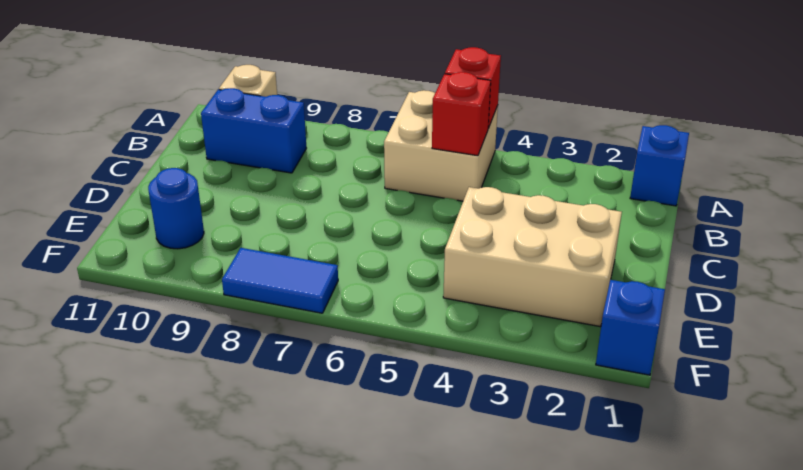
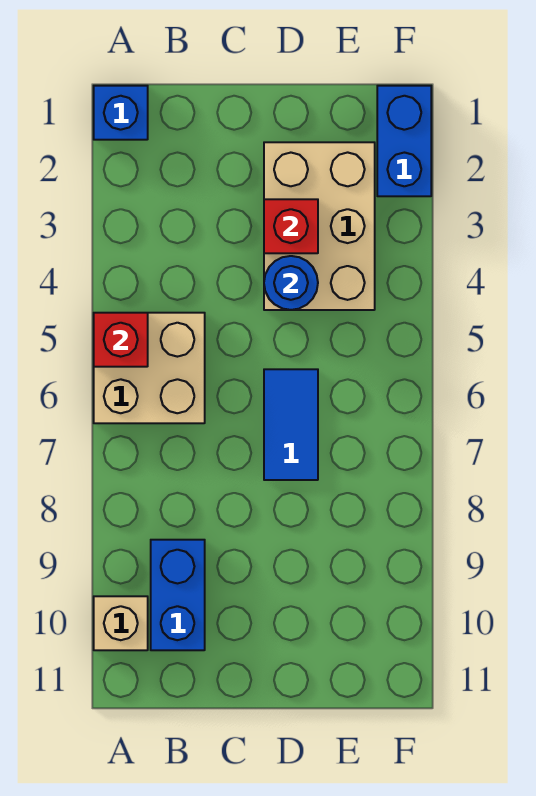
red 1x1 brick [432,72,491,156] -> red 1x1 brick moved to [264,199,318,253]
blue 1x1 round brick [148,168,204,249] -> blue 1x1 round brick moved to [264,256,318,310]
blue 1x1 brick [596,280,665,375] -> blue 1x2 brick [377,86,431,196]
blue 1x2 tile [222,248,338,313] -> blue 1x2 tile moved to [264,369,318,480]

